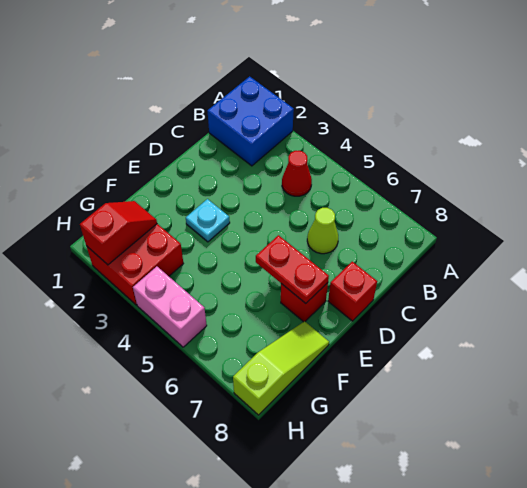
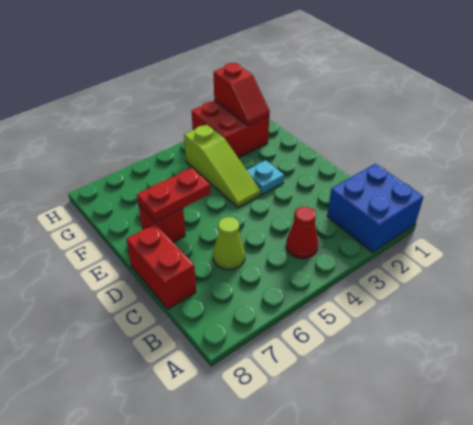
red 1x1 brick [328,262,377,321] -> red 1x2 brick [126,224,196,309]
lime 1x3 slope [233,321,329,415] -> lime 1x3 slope moved to [184,124,261,207]
pink 1x2 brick [133,266,207,347] -> none

